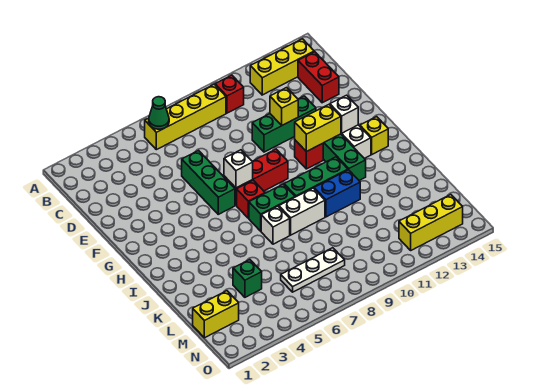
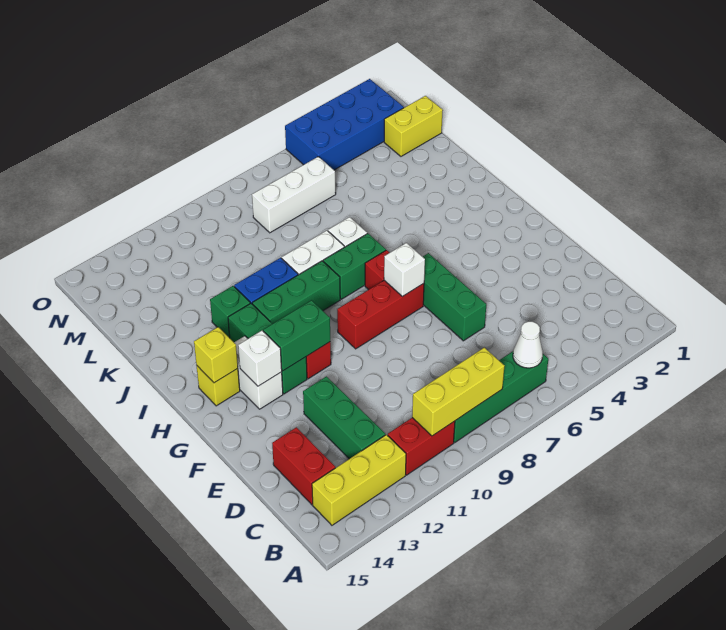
yellow 1x4 brick [145,84,226,150] -> green 1x4 brick [454,351,548,442]
green 1x1 cone [149,97,169,129] -> white 1x1 cone [513,322,543,368]
red 1x1 brick [215,75,244,113] -> red 1x2 brick [388,418,455,475]
green 1x3 brick [252,96,316,152] -> green 1x3 brick turned to [303,376,385,459]
yellow 1x1 brick [270,88,298,125] -> yellow 1x1 brick moved to [194,327,238,383]
yellow 1x2 brick [295,105,341,152] -> green 1x2 brick [263,300,330,371]
green 1x1 brick [233,260,262,297] -> green 1x1 brick moved to [210,286,250,338]
white 1x3 plate [281,248,345,292] -> white 1x3 brick [252,157,336,233]
none -> blue 2x4 brick [285,79,404,170]
yellow 1x3 brick [399,194,463,250] -> yellow 1x3 brick moved to [412,348,504,436]

